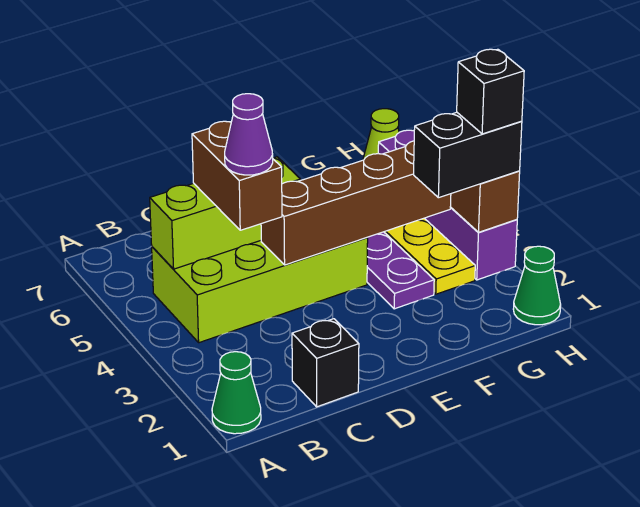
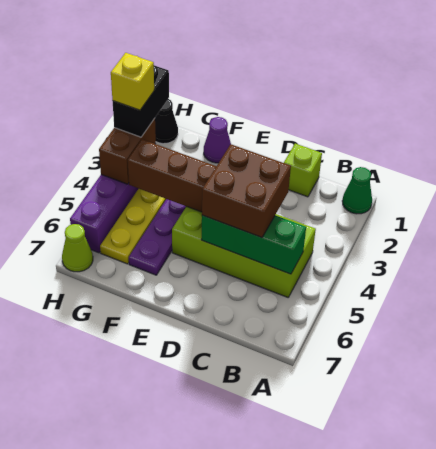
lime 1x3 brick [150,157,300,269] -> green 1x3 brick [201,215,306,274]
black 1x1 brick [292,319,359,407] -> lime 1x1 brick [284,144,322,197]
brown 1x2 brick [192,121,282,230] -> brown 2x2 brick [202,144,291,237]
purple 1x1 cone [225,94,273,175] -> purple 1x1 cone moved to [204,117,231,163]
black 1x2 brick [414,112,522,198] -> black 1x2 brick turned to [113,65,169,137]
green 1x1 cone [513,246,561,325] -> black 1x1 cone [155,99,178,144]
black 1x1 brick [457,49,524,134] -> yellow 1x1 brick [111,53,154,110]

